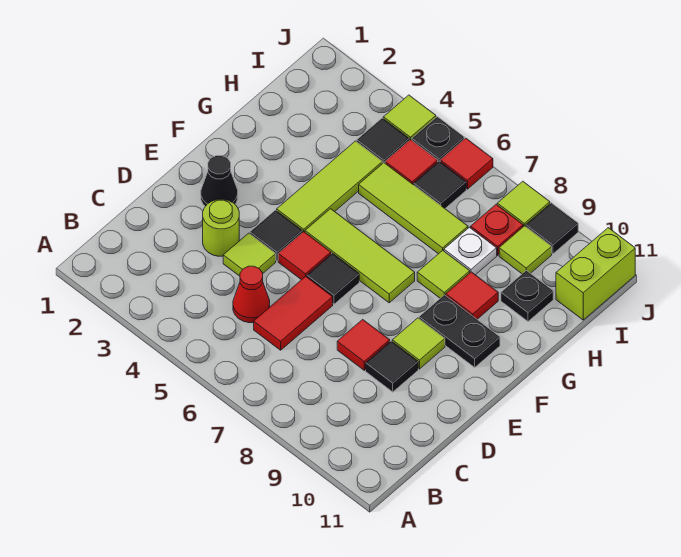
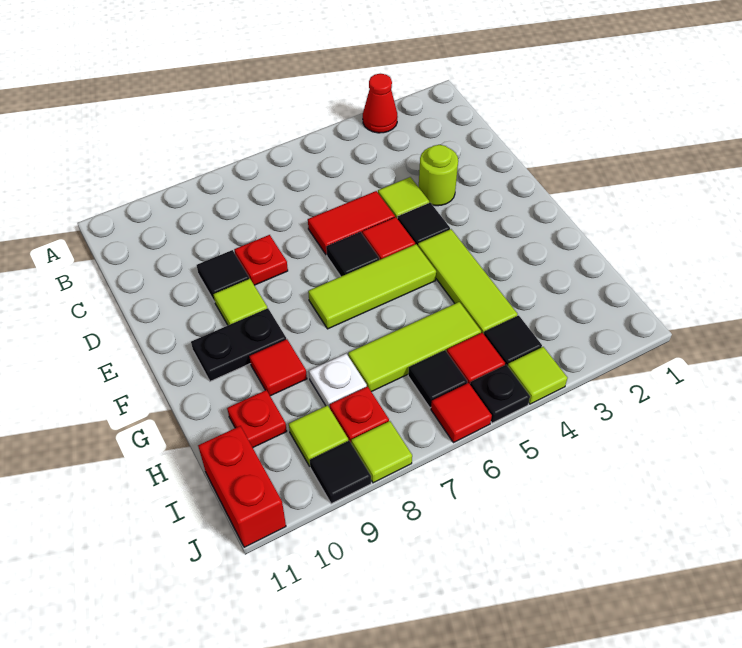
red 1x1 cone [233,266,270,323] -> red 1x1 cone moved to [363,74,398,133]
red 1x2 tile [254,276,333,350] -> red 1x2 tile turned to [308,191,395,255]
red 1x1 tile [337,319,390,370] -> red 1x1 plate [234,235,288,285]
black 1x1 cone [201,156,238,206] -> none
lime 1x1 tile [417,250,470,298] -> none
black 1x1 plate [501,270,553,321] -> red 1x1 plate [227,390,287,448]
lime 1x2 brick [556,228,635,320] -> red 1x2 brick [198,426,286,547]

